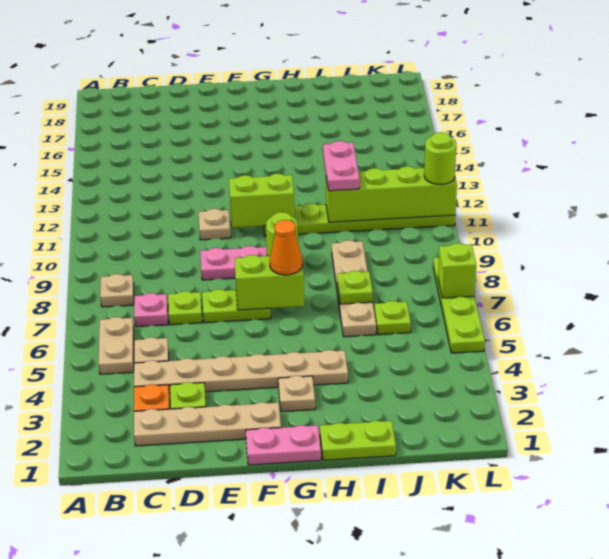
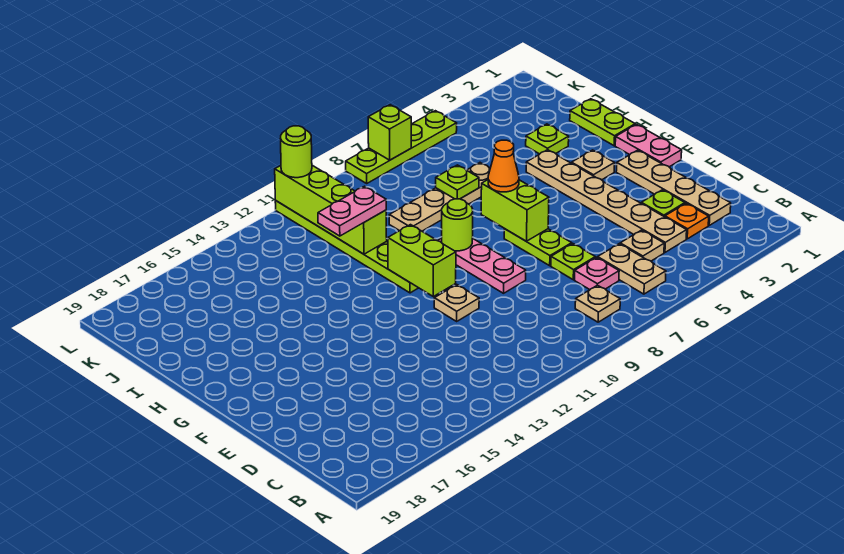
tan 1x2 plate [99,317,134,374] -> tan 1x2 plate turned to [598,244,666,294]
lime 1x1 plate [374,301,411,335] -> lime 1x1 plate moved to [526,124,569,154]

